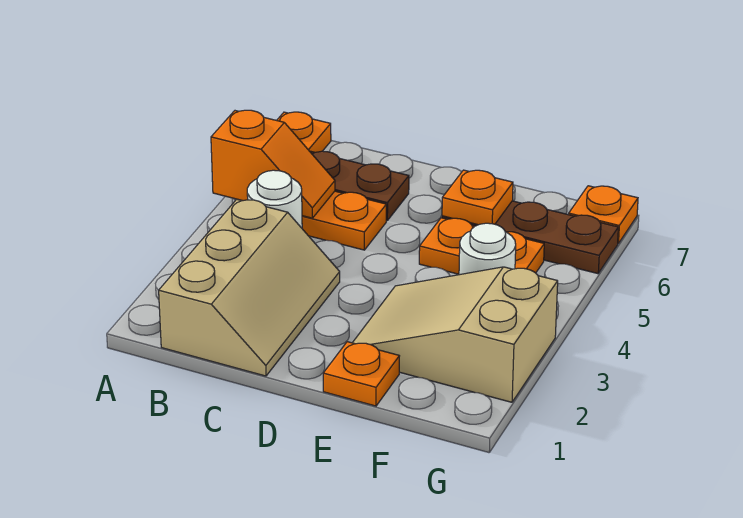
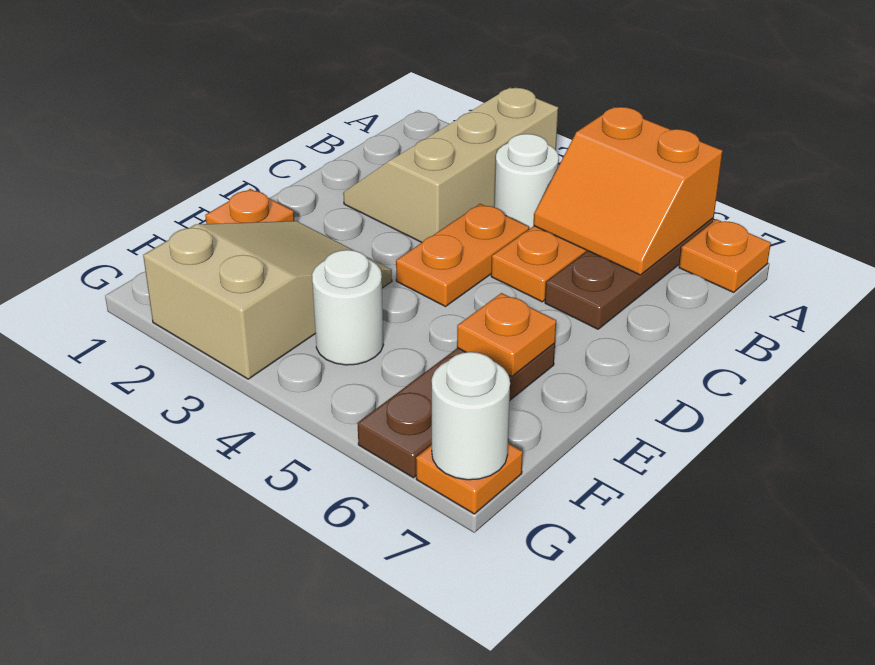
orange 1x2 slope [211,110,335,218] -> orange 2x2 slope [534,107,723,275]
tan 2x3 slope [159,199,340,376] -> tan 2x3 slope turned to [343,88,558,242]
orange 1x2 plate [419,218,544,274] -> orange 1x2 plate moved to [396,204,529,307]
none -> white 1x1 round brick [432,352,510,480]

